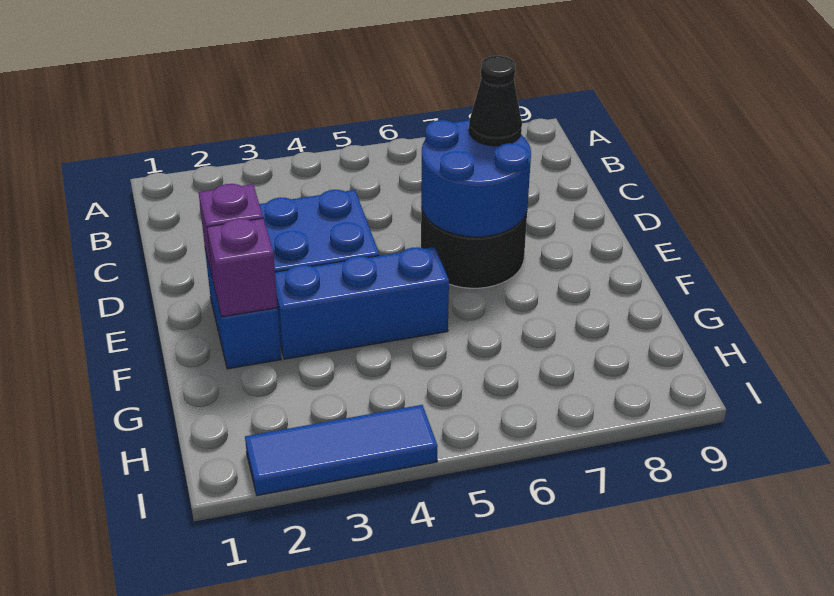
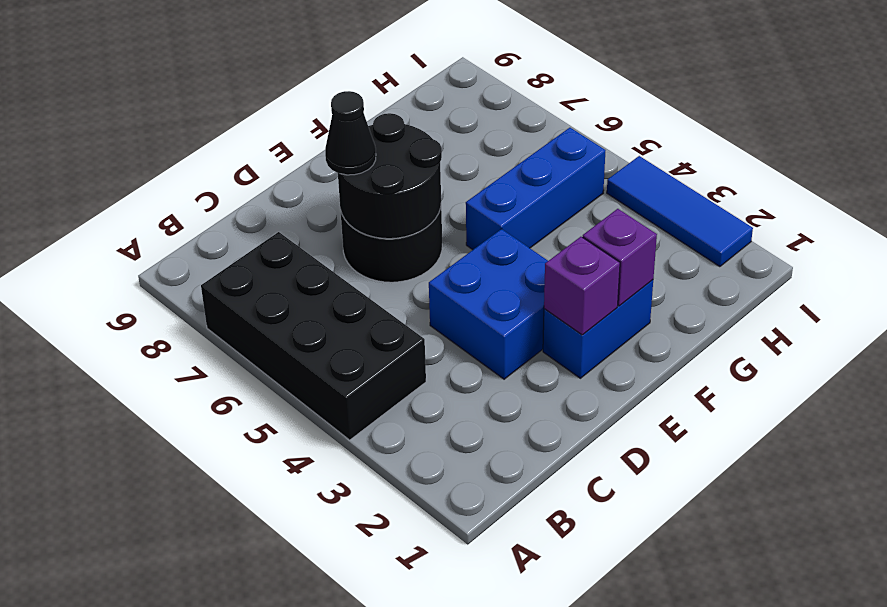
none -> black 2x4 brick [201,232,426,440]
blue 2x2 round brick [421,120,531,237] -> black 2x2 round brick [338,113,442,239]
blue 1x3 brick [275,247,449,359] -> blue 1x3 brick turned to [466,128,606,250]

